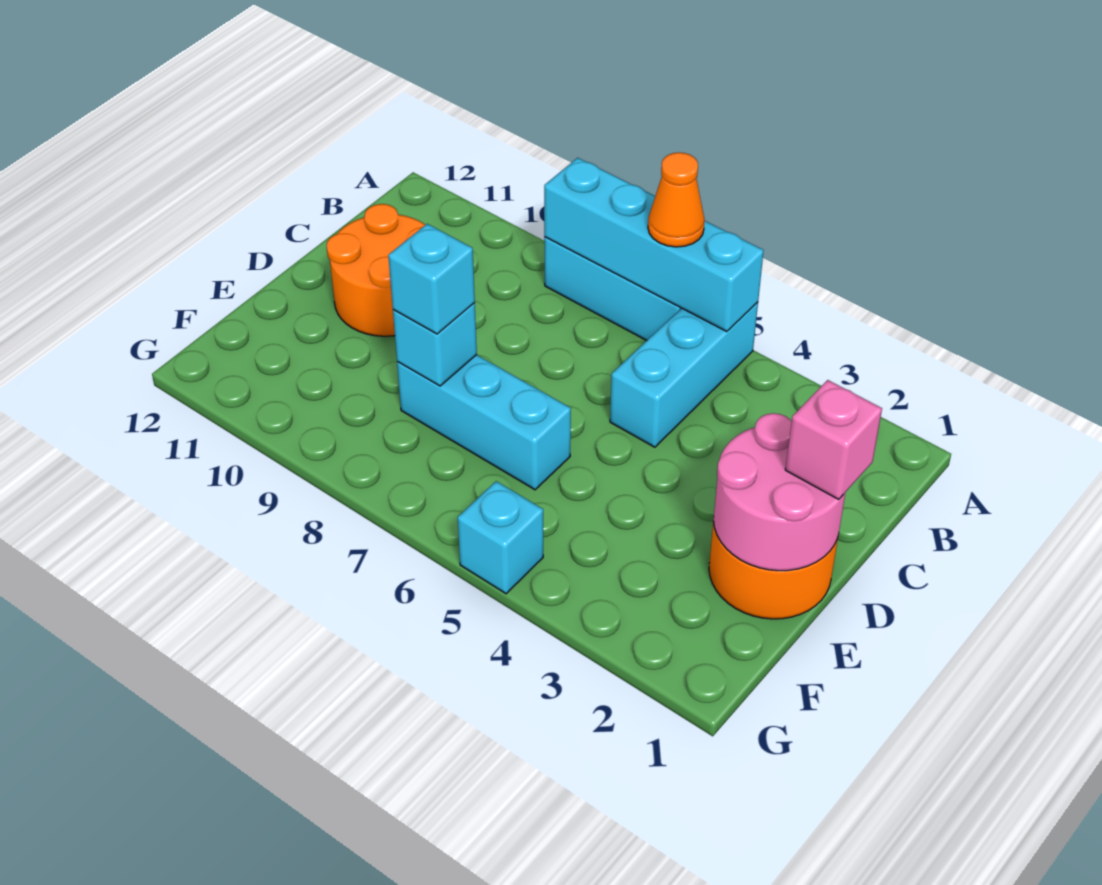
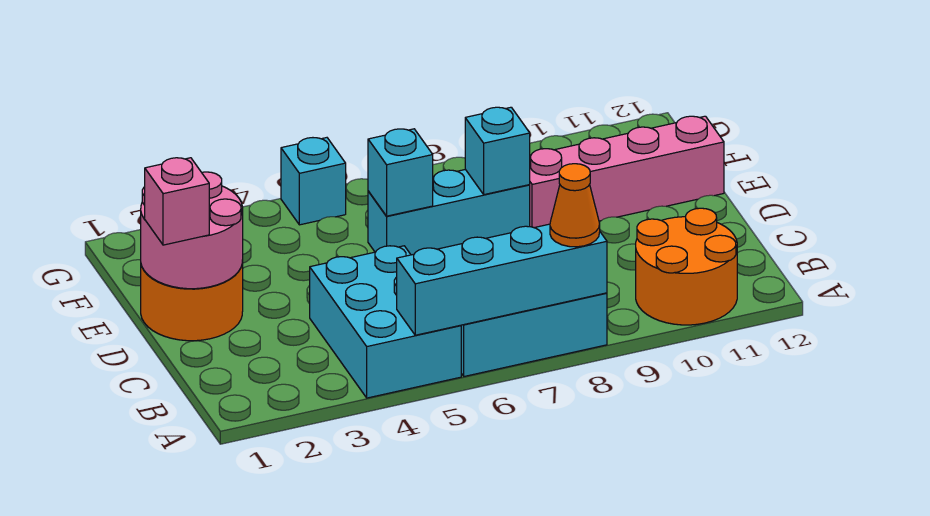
cyan 1x3 brick [610,302,758,447] -> cyan 2x3 brick [310,246,461,398]
orange 1x1 cone [648,152,705,247] -> orange 1x1 cone moved to [550,164,600,247]
orange 2x2 round brick [327,204,425,336] -> orange 2x2 round brick moved to [636,208,737,325]
cyan 1x1 brick [388,224,475,334] -> cyan 1x1 brick moved to [368,129,433,216]
none -> pink 1x4 brick [530,116,724,228]

